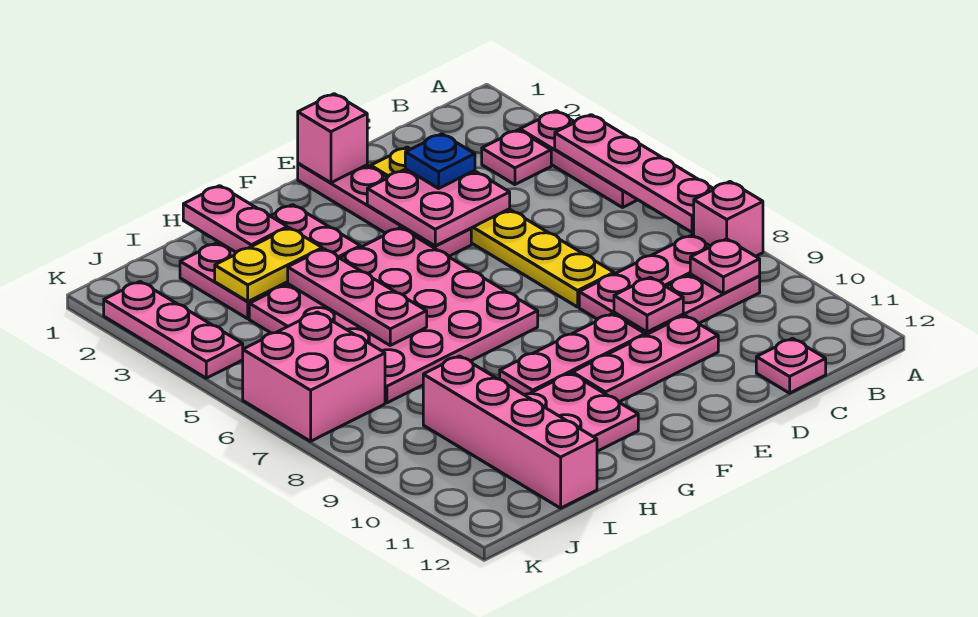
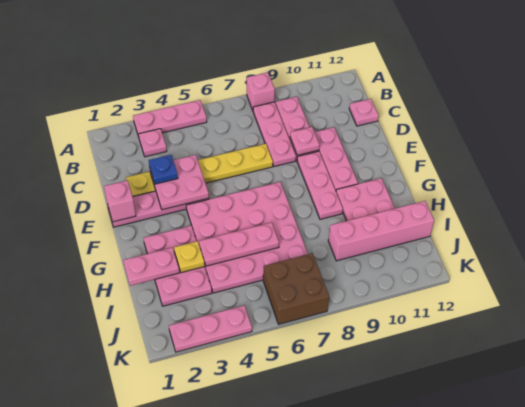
pink 1x4 plate [555,115,713,232] -> none
pink 1x1 plate [690,239,760,294] -> none
yellow 1x2 plate [215,228,322,301] -> yellow 1x1 plate [174,241,205,273]
pink 2x2 brick [243,312,385,441] -> brown 2x2 brick [263,253,329,324]

